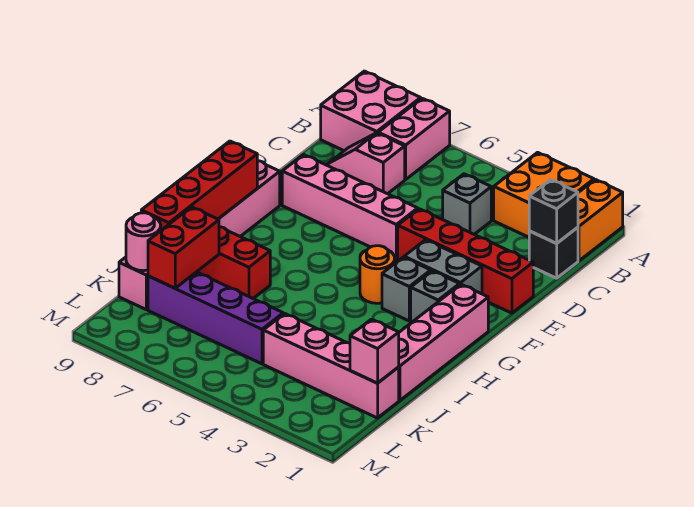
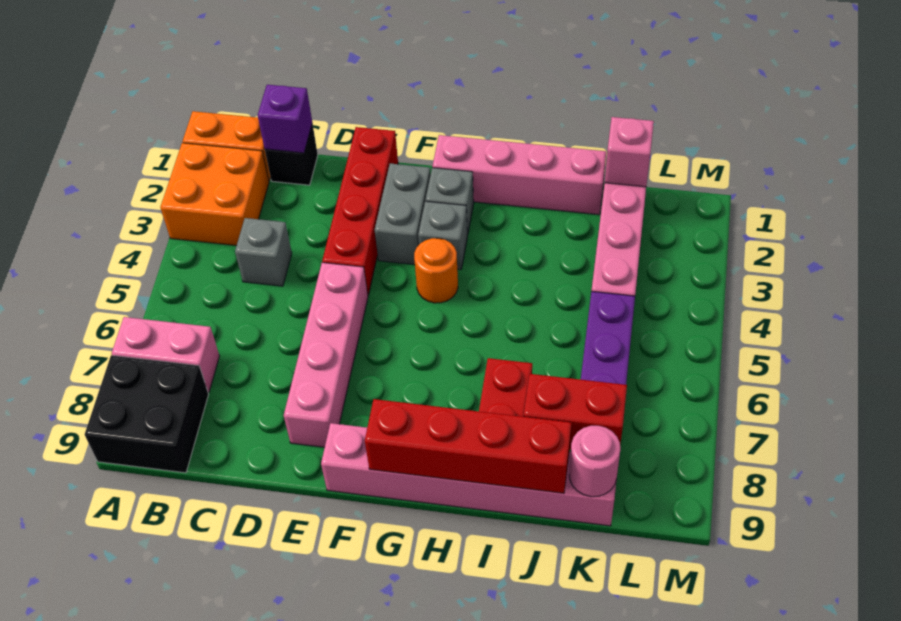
pink 2x2 brick [321,71,421,151] -> black 2x2 brick [85,355,209,473]
black 1x1 brick [529,180,578,243] -> purple 1x1 brick [258,85,312,153]
pink 1x2 slope [327,133,405,194] -> none

